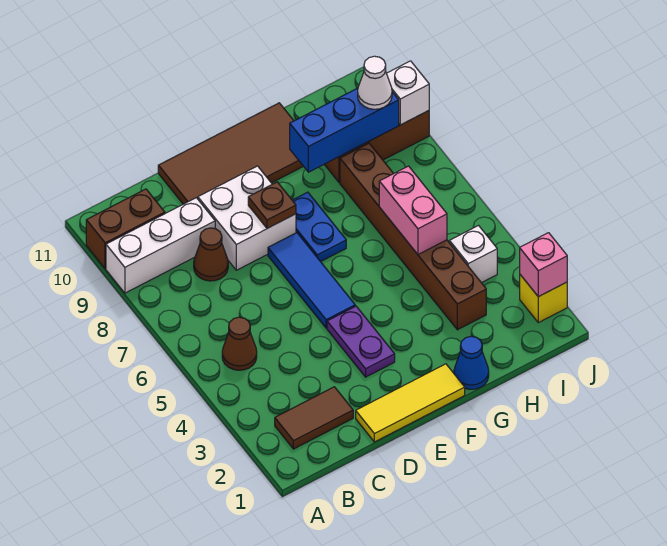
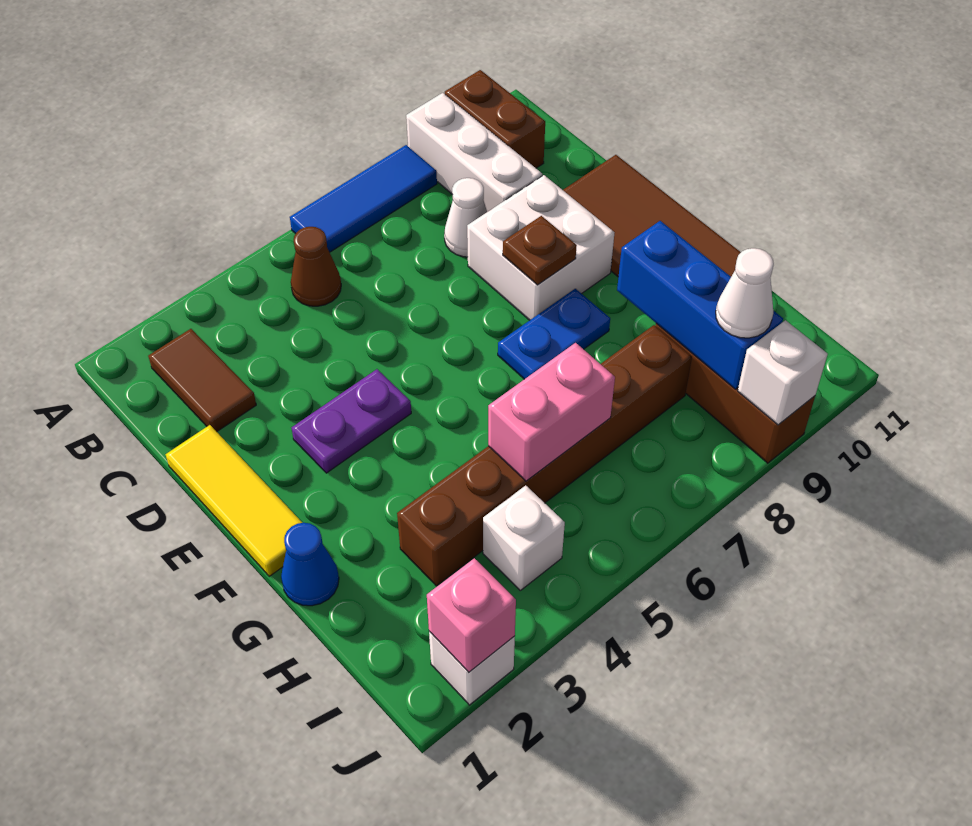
brown 1x1 cone [194,228,228,281] -> white 1x1 cone [444,178,487,257]
blue 1x3 tile [268,233,355,328] -> blue 1x3 tile moved to [290,145,437,252]
yellow 1x1 brick [520,275,567,323] -> white 1x1 brick [429,631,515,705]

